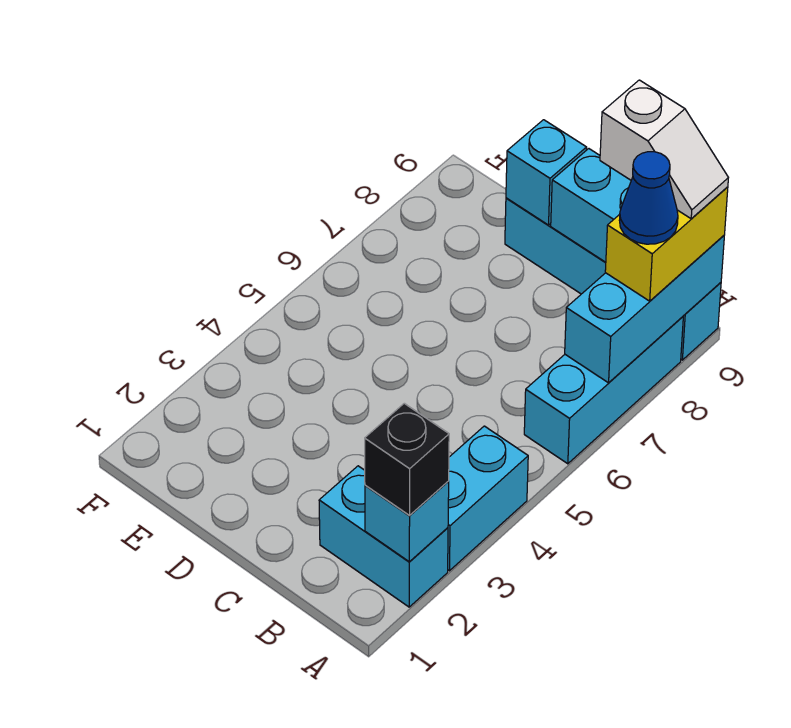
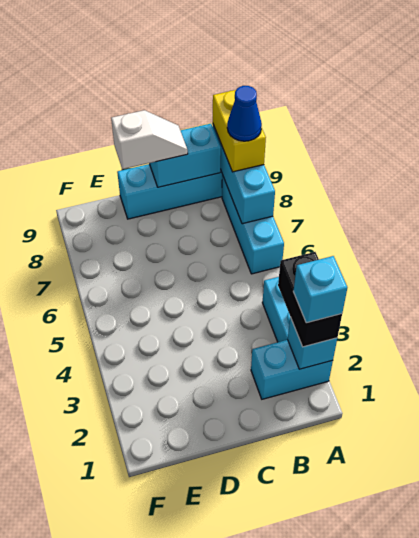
black 1x1 brick [365,403,449,515] -> black 1x2 brick [278,252,342,347]
white 1x2 slope [600,80,729,219] -> white 1x2 slope moved to [111,110,188,169]
cyan 1x1 brick [506,120,587,225] -> cyan 1x1 brick moved to [293,256,347,323]

